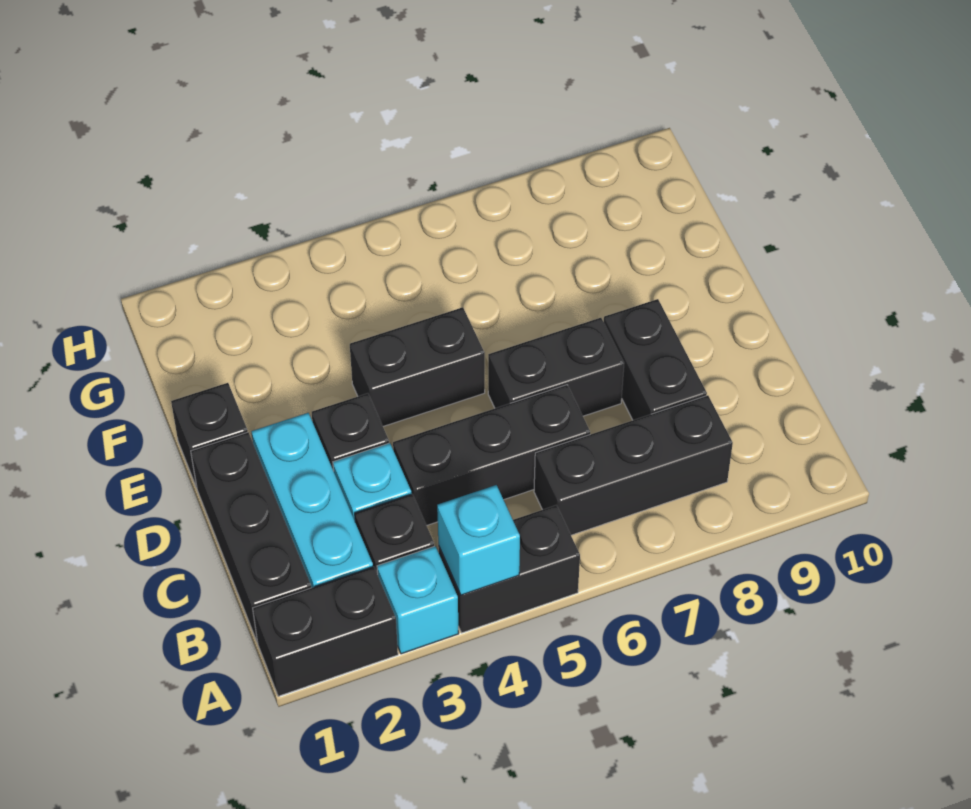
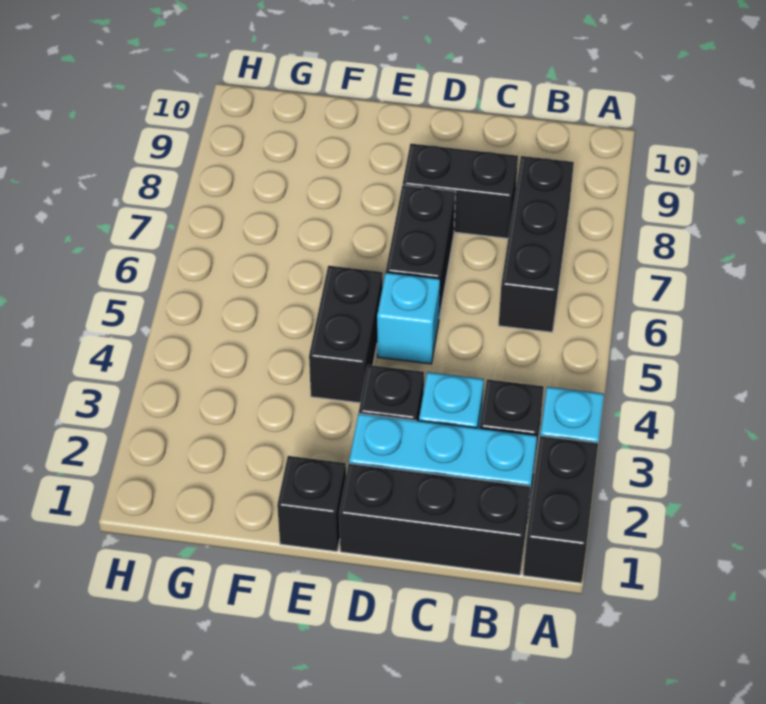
black 1x2 brick [438,505,580,633] -> none
cyan 1x1 brick [437,485,520,595] -> cyan 1x1 brick moved to [377,272,440,364]
black 1x3 brick [393,385,590,526] -> none

